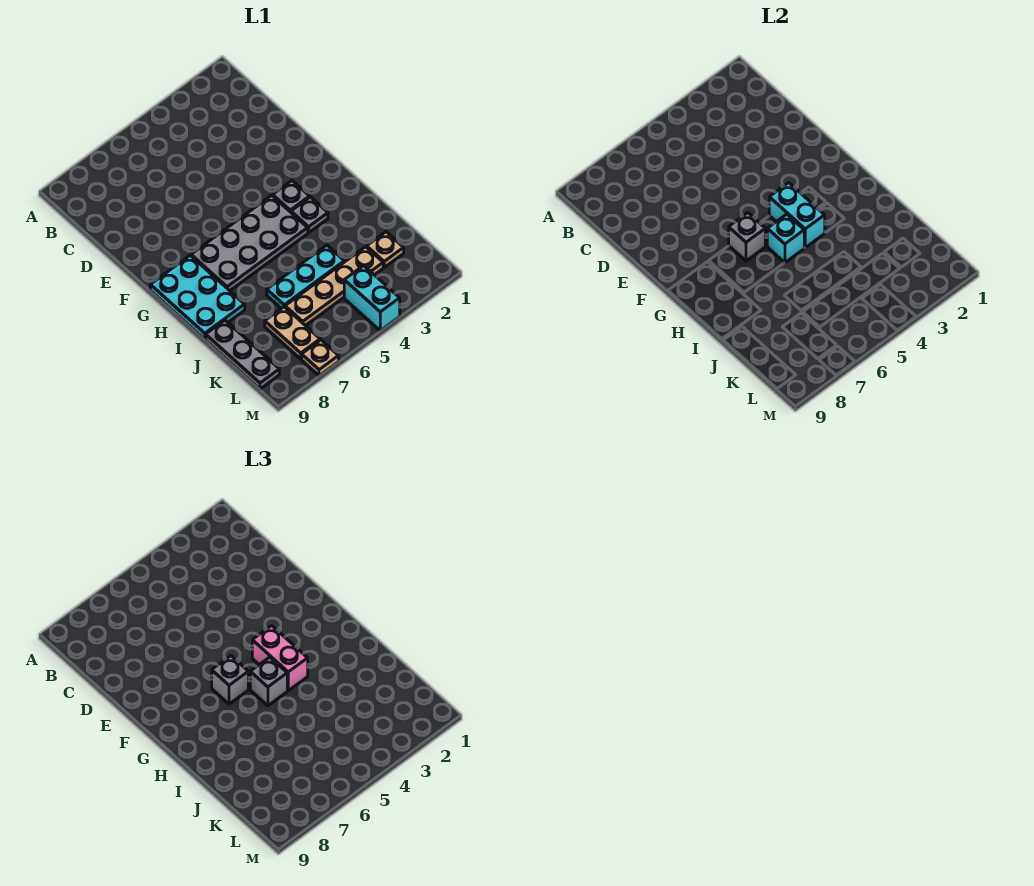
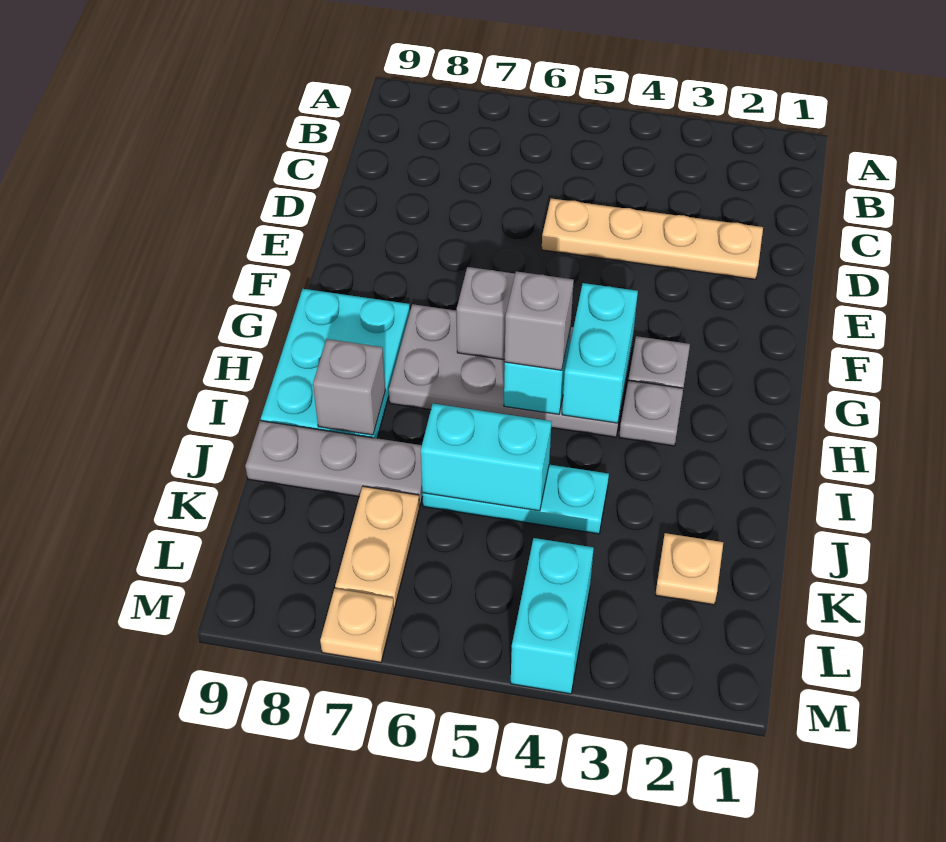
pink 1x2 brick [252,626,308,691] -> none
grey 1x1 brick [212,656,248,704] -> grey 1x1 brick moved to [313,339,385,435]
none -> cyan 1x2 brick [421,404,552,511]
grey 1x3 plate [206,320,279,389] -> grey 1x3 plate turned to [245,421,423,506]
tan 1x4 plate [285,247,383,326] -> tan 1x4 plate moved to [542,199,763,279]

